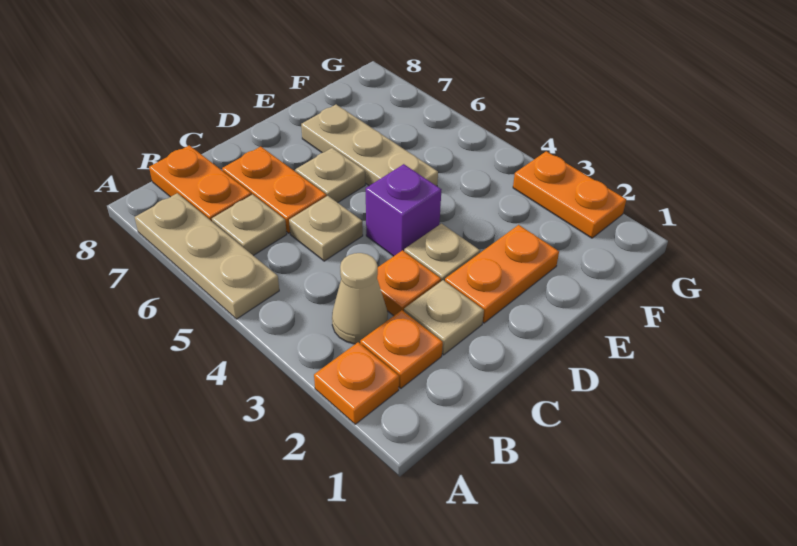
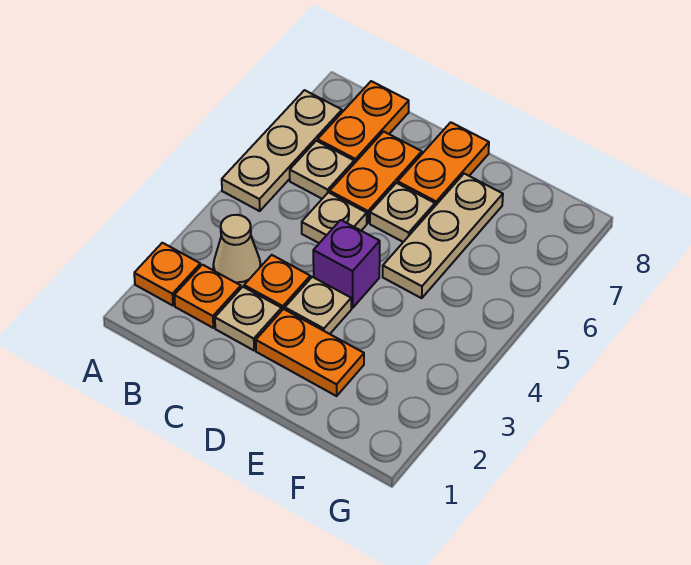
orange 1x2 plate [513,151,626,238] -> orange 1x2 plate moved to [398,122,489,206]

